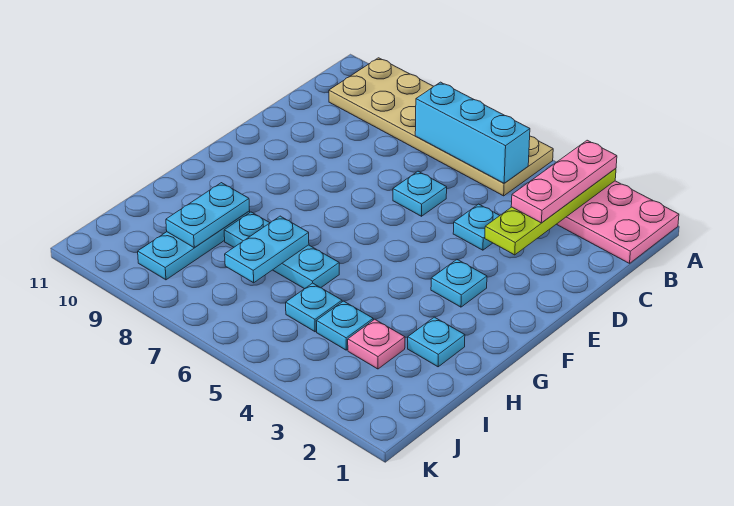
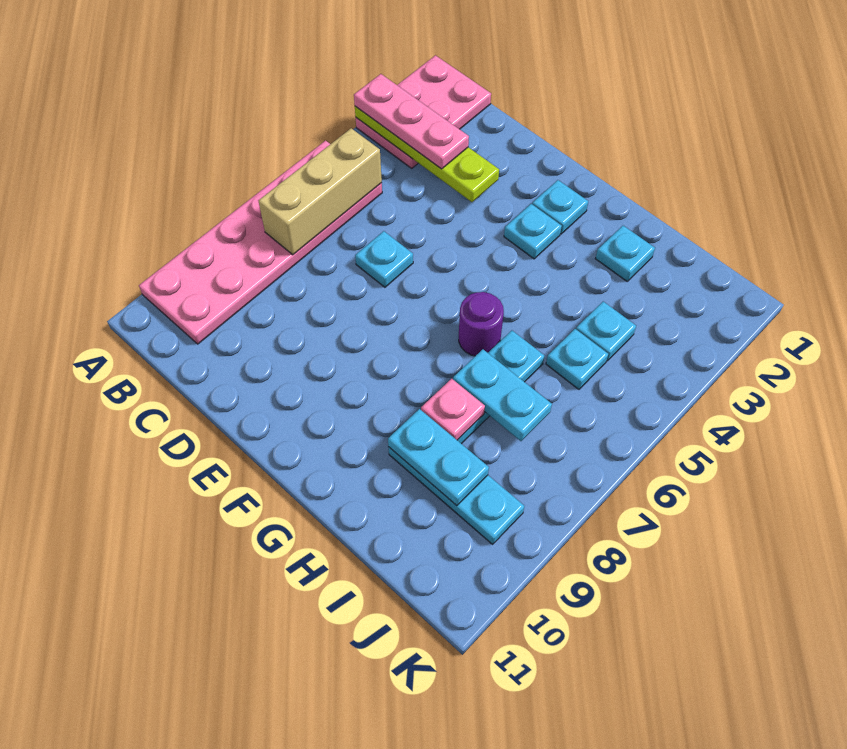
tan 2x6 plate [329,58,553,196] -> pink 2x6 plate [139,141,382,344]
cyan 1x3 brick [415,82,530,183] -> tan 1x3 brick [258,128,382,255]
cyan 1x1 plate [453,204,500,250] -> cyan 1x1 plate moved to [532,180,588,234]
none -> purple 1x1 round brick [459,292,504,356]
pink 1x1 plate [348,319,405,369] -> pink 1x1 plate moved to [421,379,485,440]

